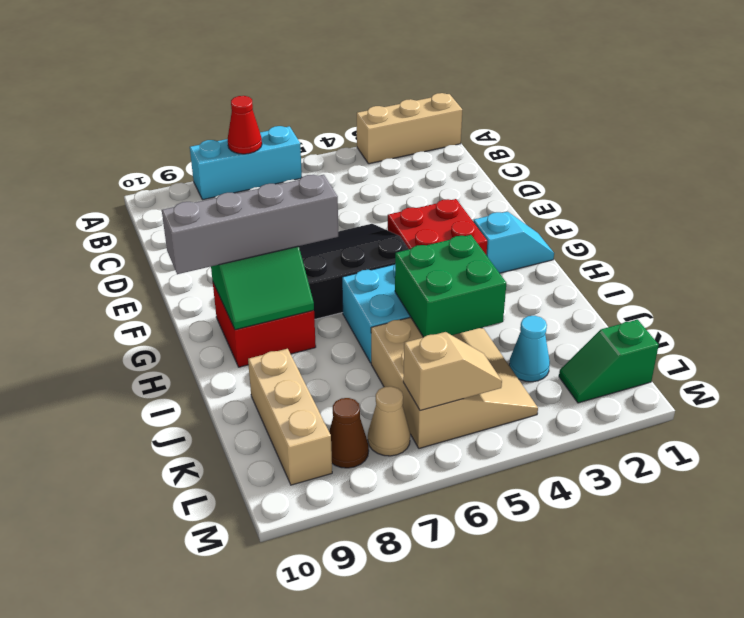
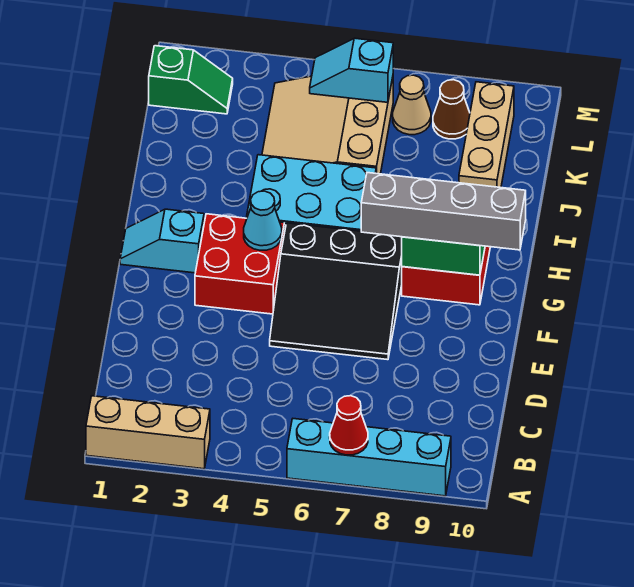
cyan 1x3 brick [190,126,302,200] -> cyan 1x4 brick [287,419,451,496]
green 2x2 brick [395,235,506,337] -> none
cyan 1x1 cone [509,316,550,382] -> cyan 1x1 cone moved to [244,191,282,250]
tan 1x2 slope [403,332,502,410] -> cyan 1x2 slope [310,38,393,102]

